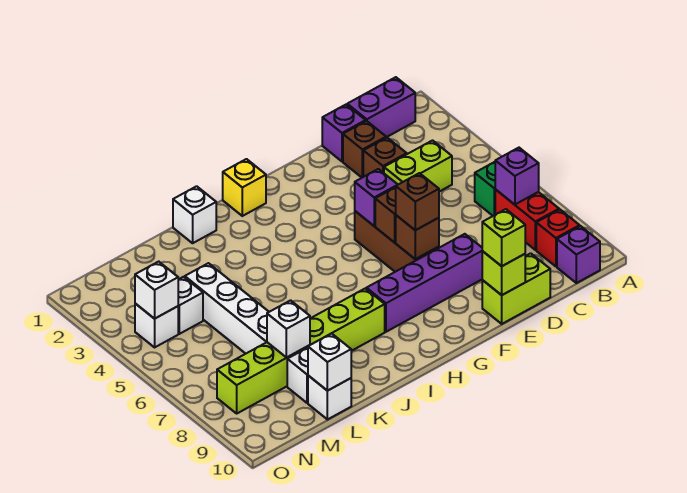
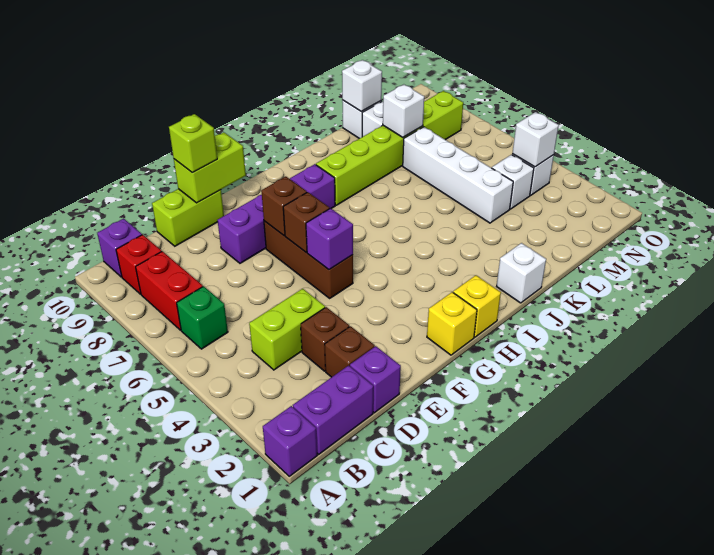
purple 1x1 brick [495,148,539,205] -> purple 1x1 brick moved to [263,406,317,476]
lime 1x1 brick [482,251,525,295] -> lime 1x2 brick [174,133,246,203]
brown 1x1 brick [396,173,439,230] -> none
none -> yellow 1x1 brick [427,292,477,355]

